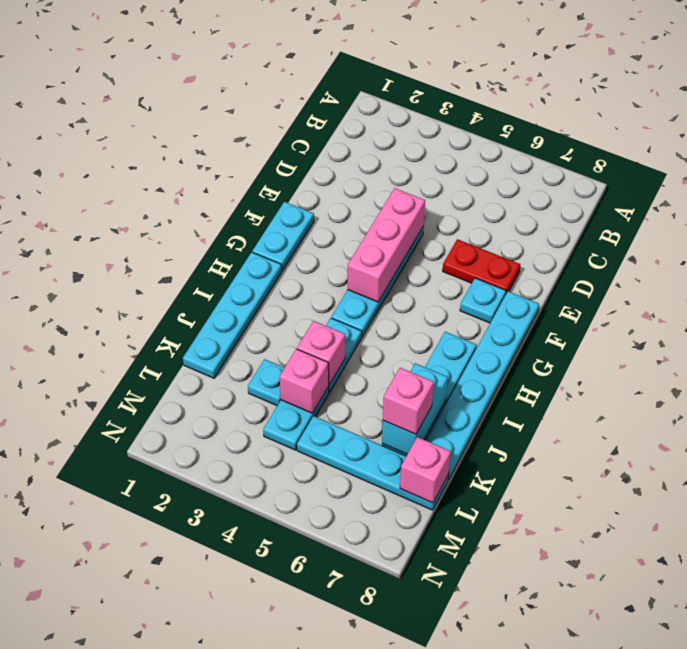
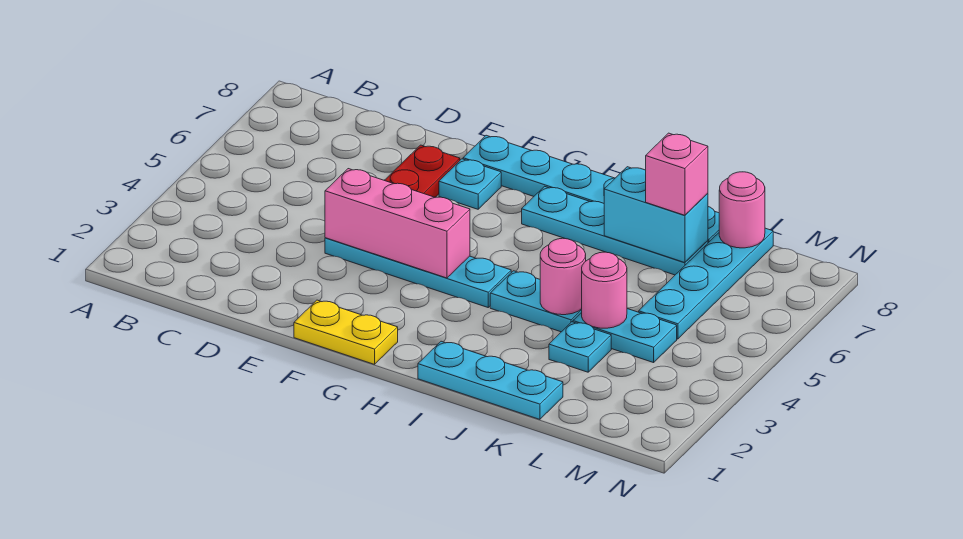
cyan 1x2 plate [252,202,314,271] -> yellow 1x2 plate [294,300,398,364]
cyan 1x4 plate [183,252,282,378] -> cyan 1x3 plate [418,341,563,419]
pink 1x1 brick [297,321,345,385] -> pink 1x1 round brick [540,238,586,315]
pink 1x1 brick [280,349,329,413] -> pink 1x1 round brick [582,252,627,328]
pink 1x1 brick [400,437,451,503] -> pink 1x1 round brick [719,172,765,248]

